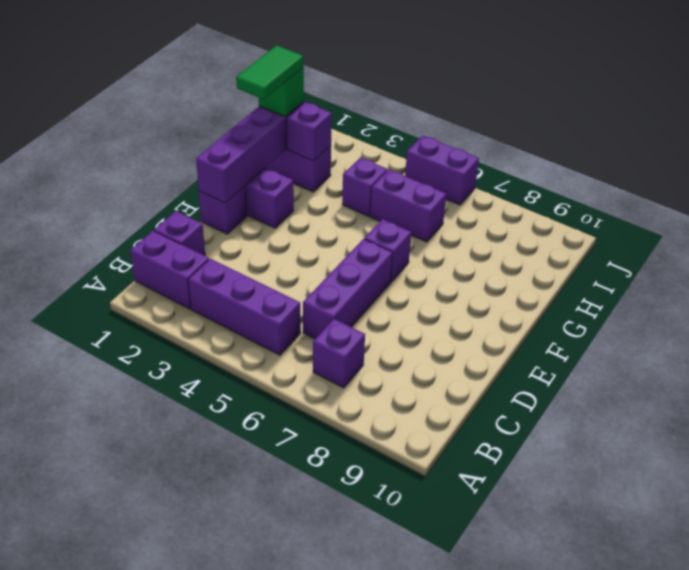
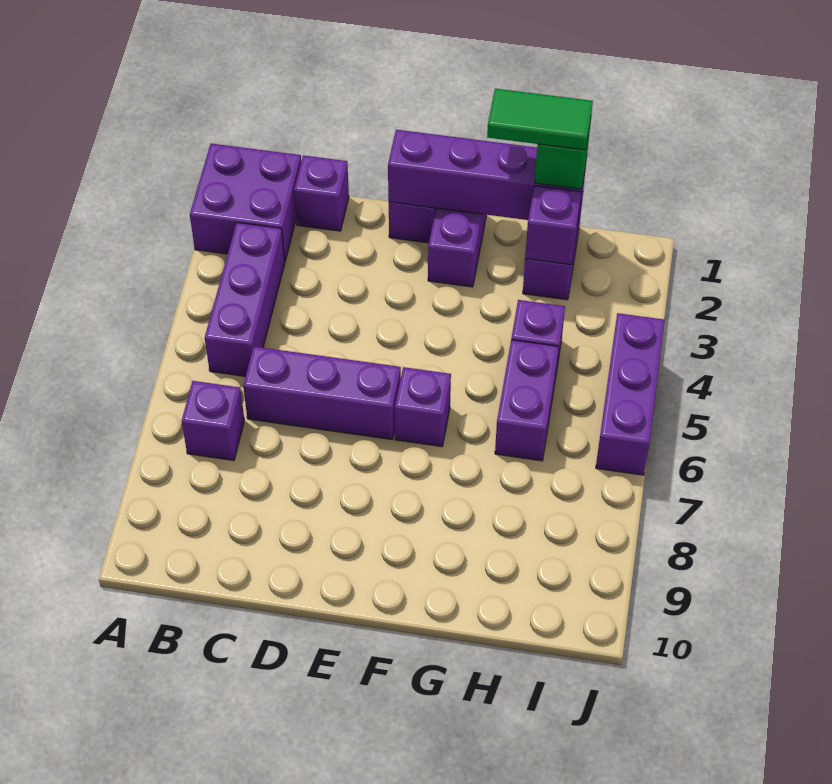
purple 1x2 brick [130,231,209,309] -> purple 2x2 brick [190,144,301,261]
purple 1x2 brick [405,136,479,205] -> purple 1x3 brick [596,313,665,475]

